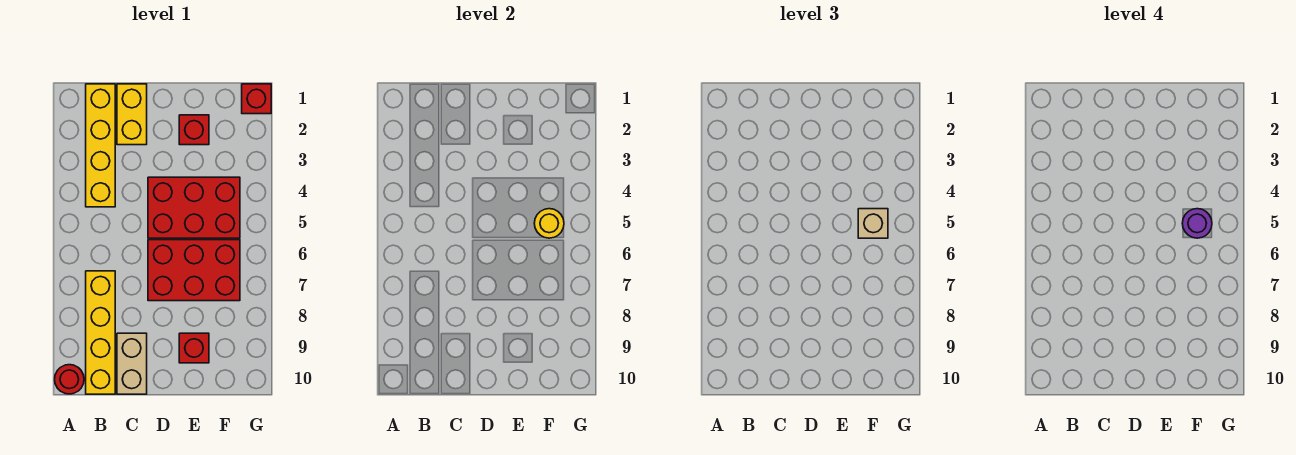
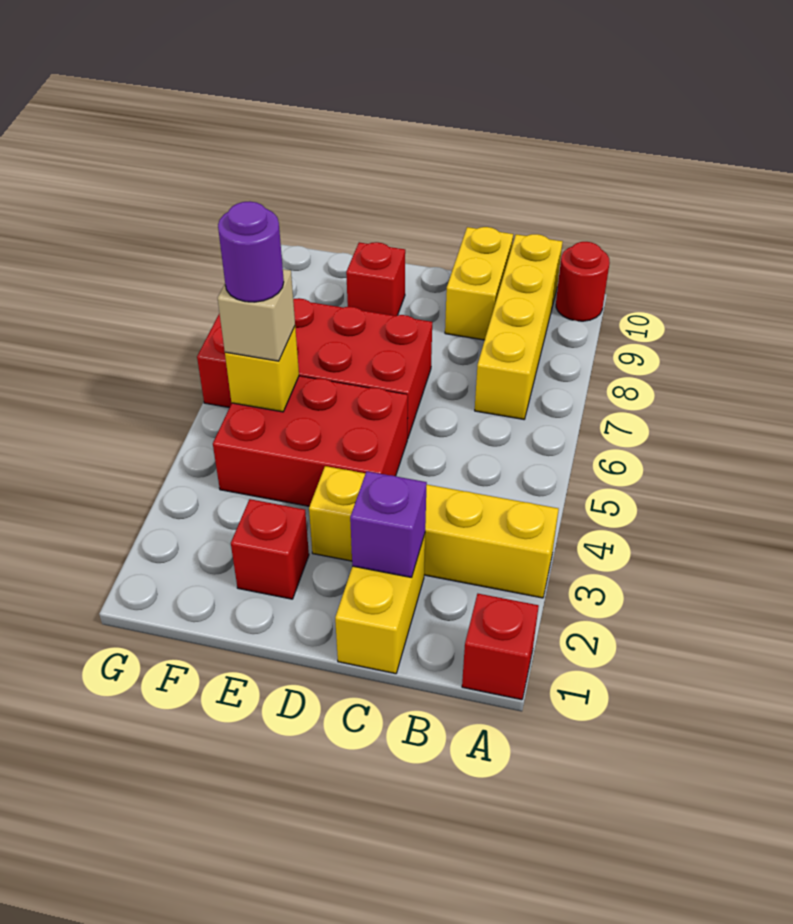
yellow 1x4 brick [86,84,115,207] -> yellow 1x4 brick turned to [309,466,559,598]
none -> purple 1x1 brick [350,471,427,578]
tan 1x2 brick [117,333,147,394] -> yellow 1x2 brick [445,227,513,340]
red 2x3 brick [148,240,240,301] -> red 2x4 brick [197,298,432,439]
yellow 1x1 round brick [534,209,564,238] -> yellow 1x1 brick [225,327,299,412]
red 1x1 brick [242,84,271,114] -> red 1x1 brick moved to [462,594,539,700]

